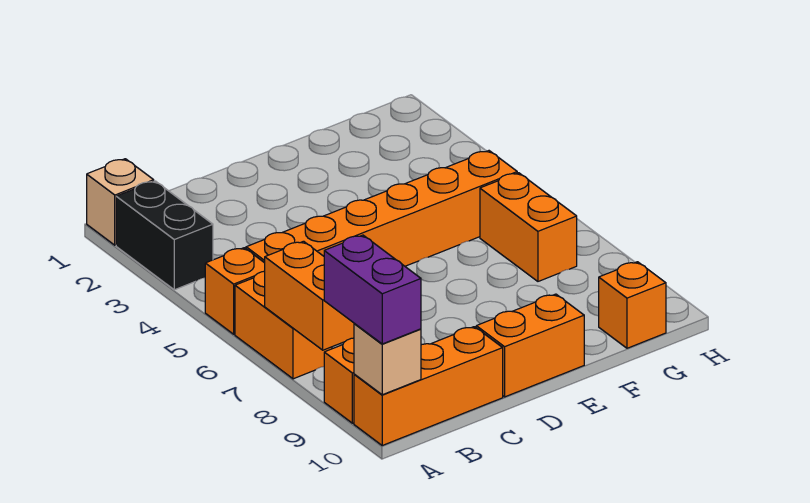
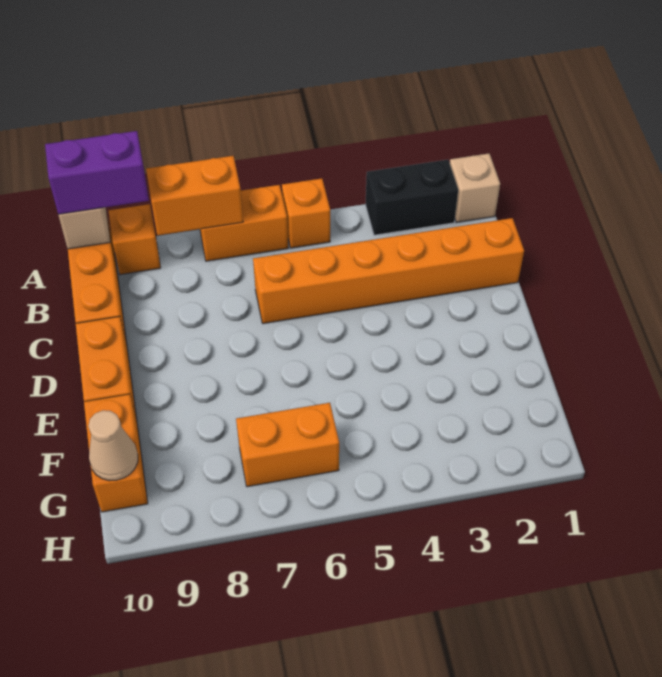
orange 1x6 brick [246,151,517,266] -> orange 1x6 brick turned to [253,218,524,324]
orange 1x1 brick [599,262,666,348] -> orange 1x2 brick [84,394,148,512]
none -> tan 1x1 cone [88,410,138,481]

